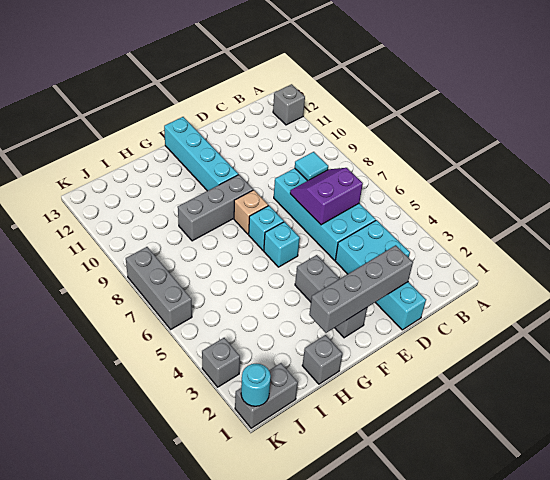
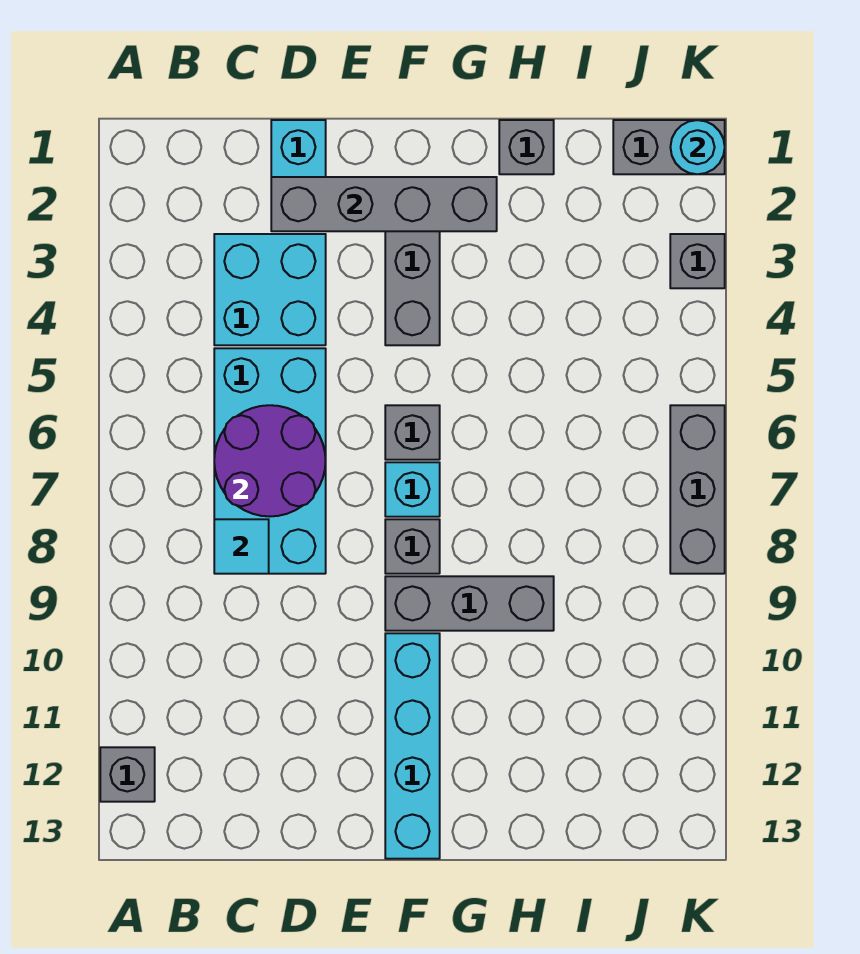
purple 2x2 slope [290,168,363,225] -> purple 2x2 round brick [214,405,326,516]
cyan 1x1 brick [264,222,300,267] -> grey 1x1 brick [385,405,440,460]
tan 1x1 brick [234,190,268,234] -> grey 1x1 brick [385,519,440,574]

